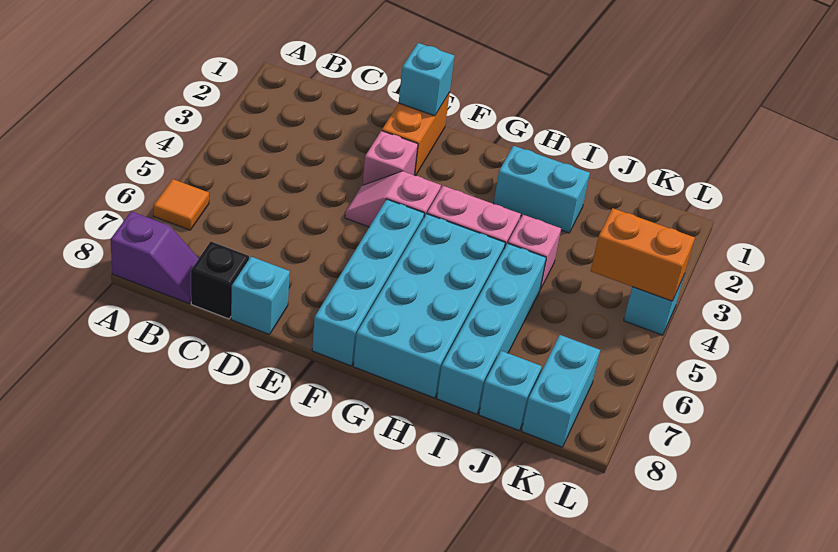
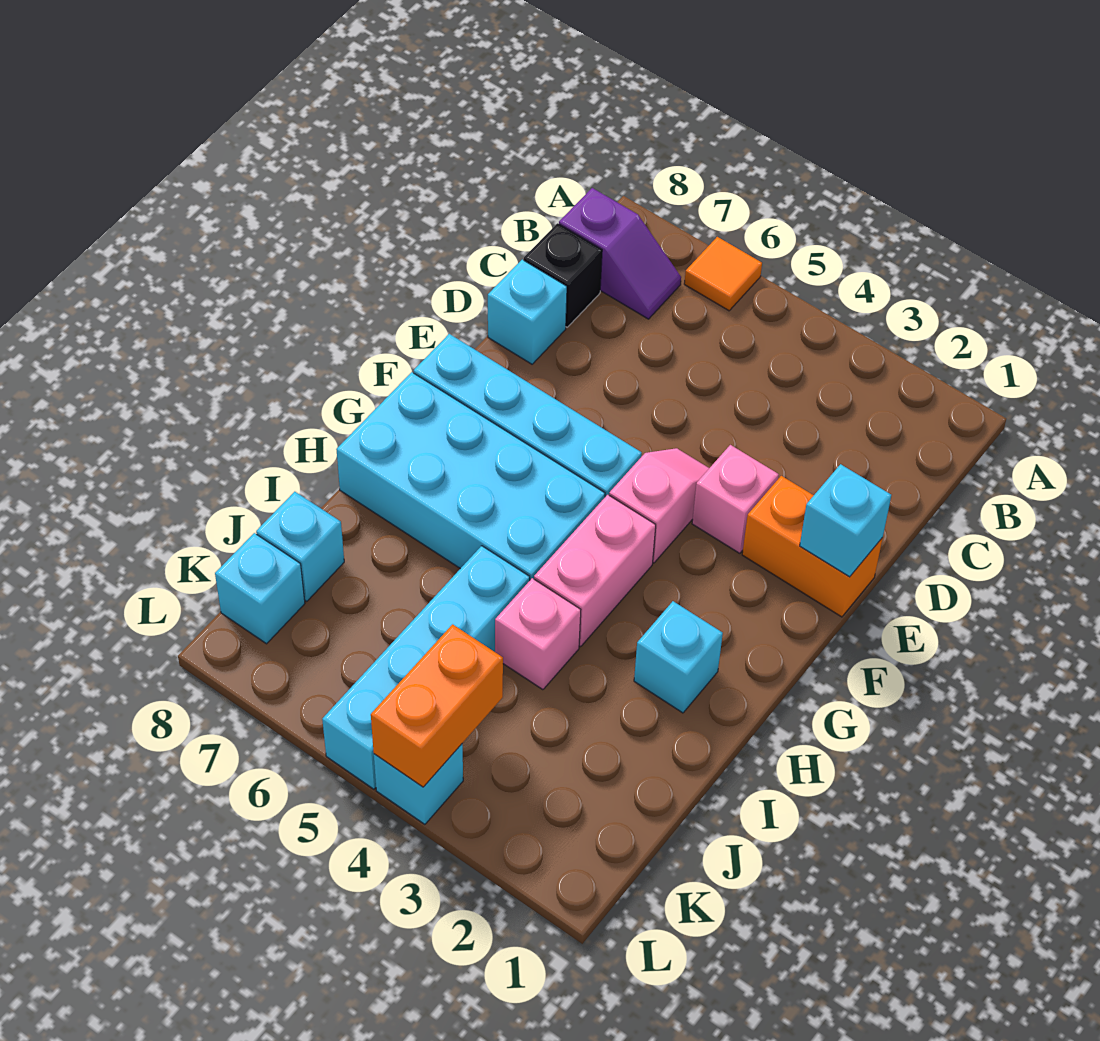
purple 1x2 slope [110,211,199,303] -> purple 1x2 slope turned to [559,188,681,319]
cyan 1x2 brick [494,146,590,233] -> cyan 1x1 brick [634,601,723,713]
cyan 1x4 brick [437,243,546,414] -> cyan 1x4 brick turned to [322,546,530,789]
cyan 1x2 brick [522,335,600,447] -> cyan 1x1 brick [215,533,305,644]

